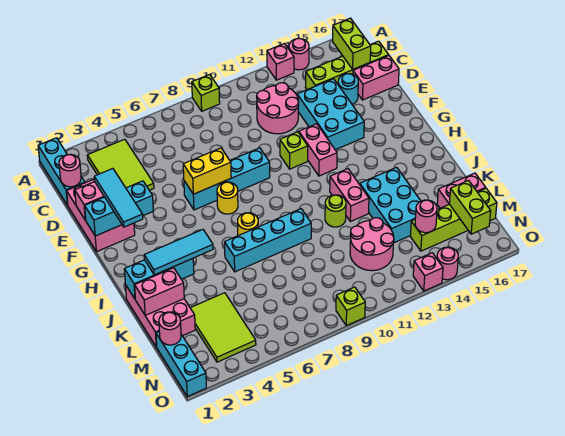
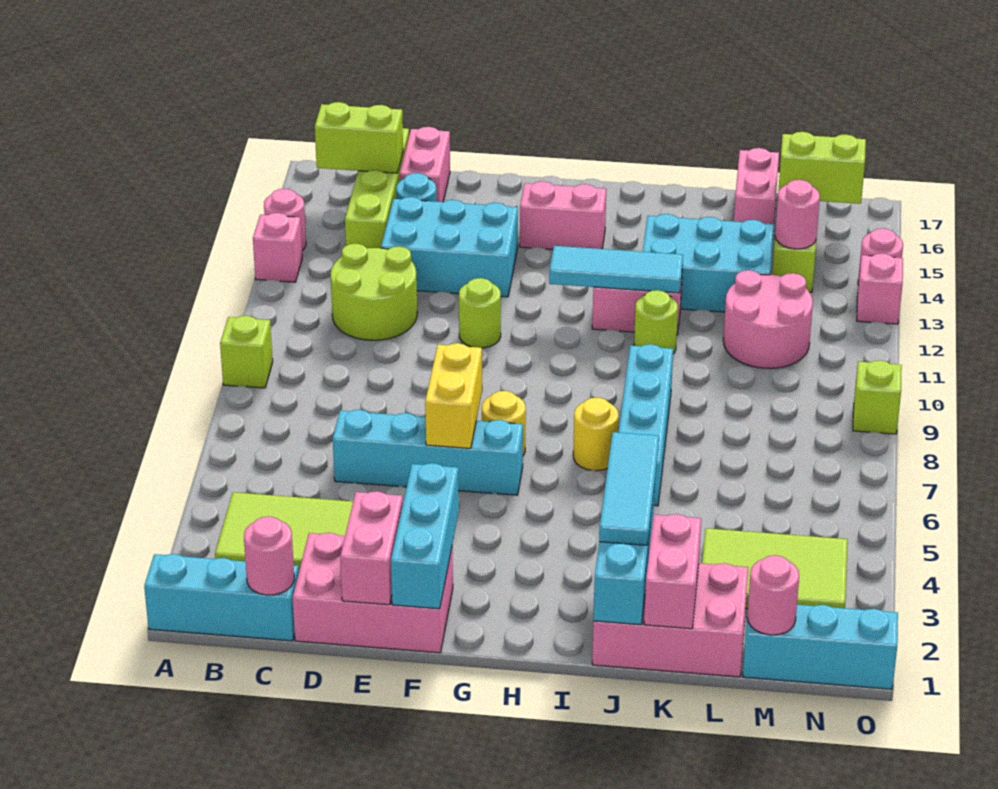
pink 2x2 round brick [257,83,299,134] -> lime 2x2 round brick [331,244,417,340]
cyan 1x3 tile [94,169,143,227] -> cyan 1x3 tile moved to [549,246,683,293]
cyan 1x4 brick [184,148,270,210] -> cyan 1x4 brick turned to [333,410,523,495]
lime 1x1 brick [280,132,308,169] -> lime 1x1 round brick [459,278,501,348]
pink 1x2 brick [299,124,337,176] -> pink 1x2 brick moved to [520,181,606,249]

